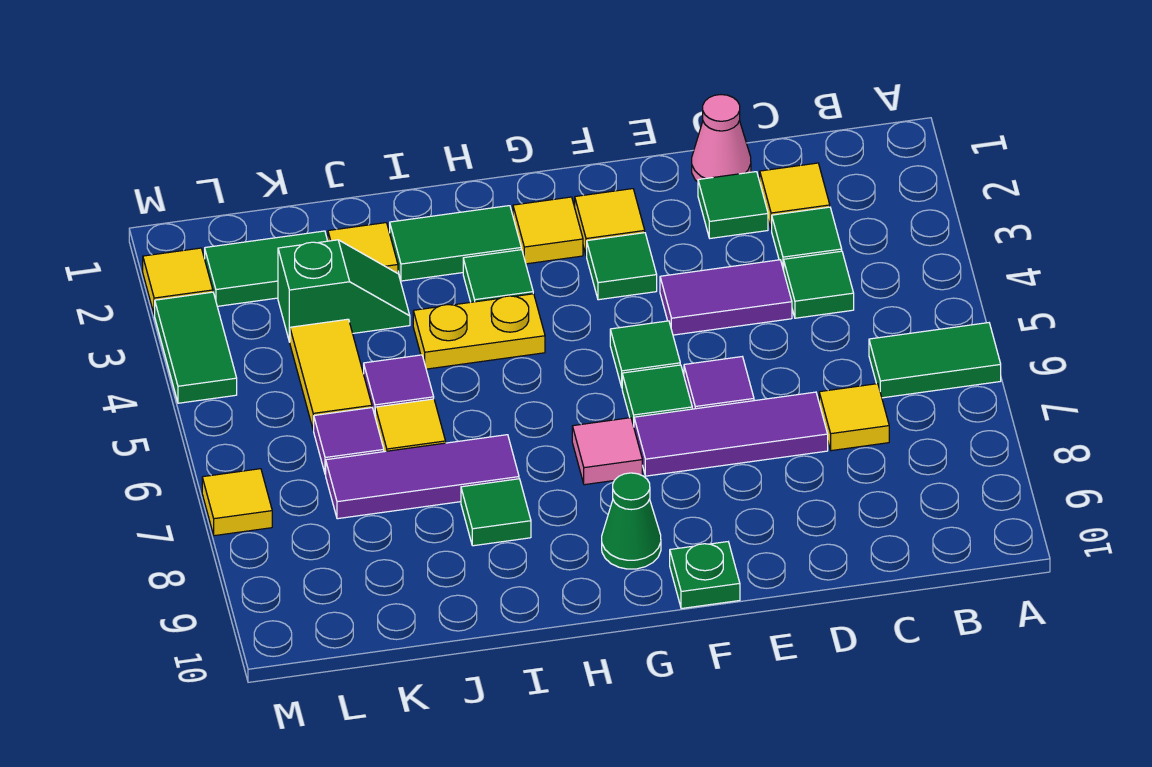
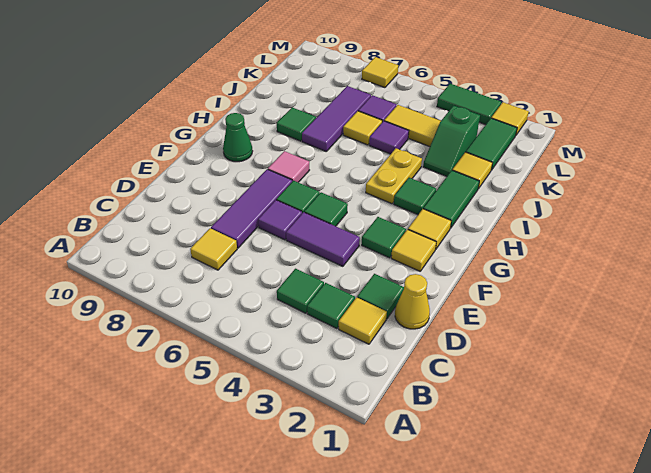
green 1x2 tile [869,323,1001,398] -> none
pink 1x1 cone [692,95,751,182] -> yellow 1x1 cone [395,274,430,329]
purple 1x2 tile [660,260,792,335] -> purple 1x2 tile turned to [286,212,360,266]
green 1x1 plate [670,542,740,609] -> none

